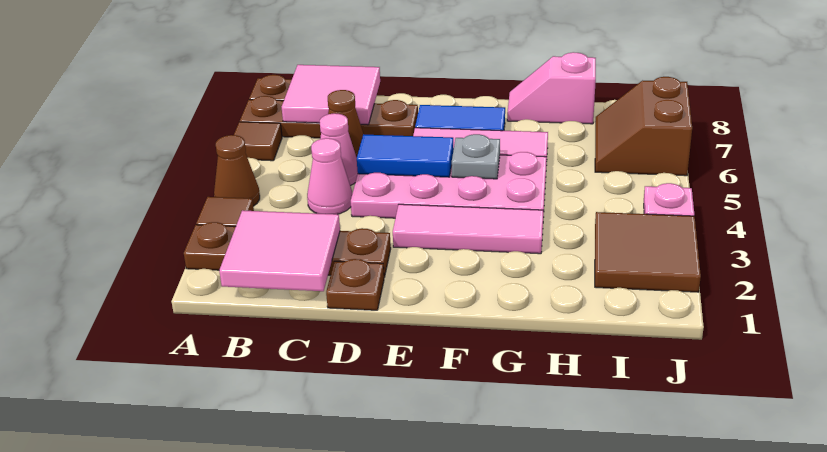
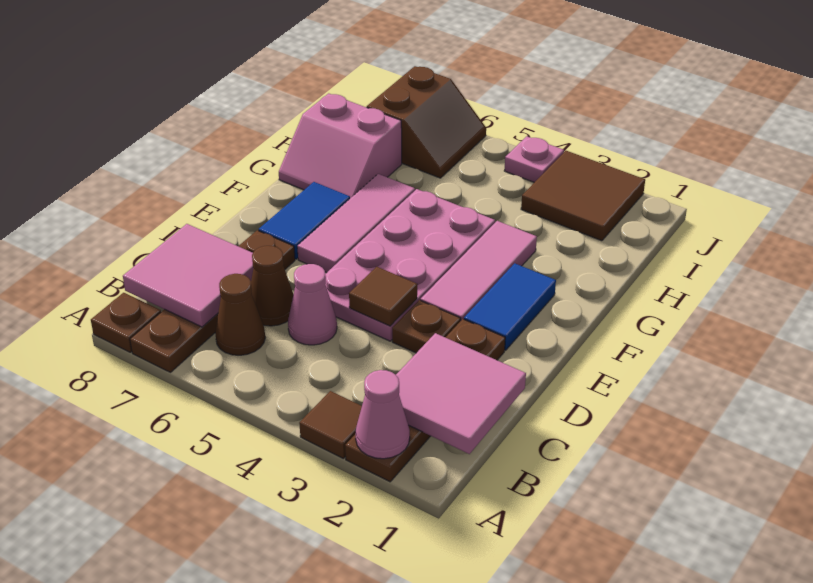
brown 1x1 cone [214,135,260,206] -> brown 1x1 cone moved to [215,274,265,355]
brown 1x1 tile [234,122,282,161] -> brown 1x1 tile moved to [349,267,417,326]
pink 1x1 cone [307,138,352,214] -> pink 1x1 cone moved to [356,370,410,459]
brown 1x1 plate [326,259,384,310] -> brown 1x1 plate moved to [392,300,461,353]
blue 1x2 tile [357,134,454,177] -> blue 1x2 tile moved to [464,263,556,350]
grey 1x1 plate [452,134,500,179] -> none
pink 1x2 slope [507,52,596,124] -> pink 2x2 slope [279,93,402,198]
brown 2x2 slope [595,77,692,176] -> brown 2x2 slope turned to [367,66,486,178]

